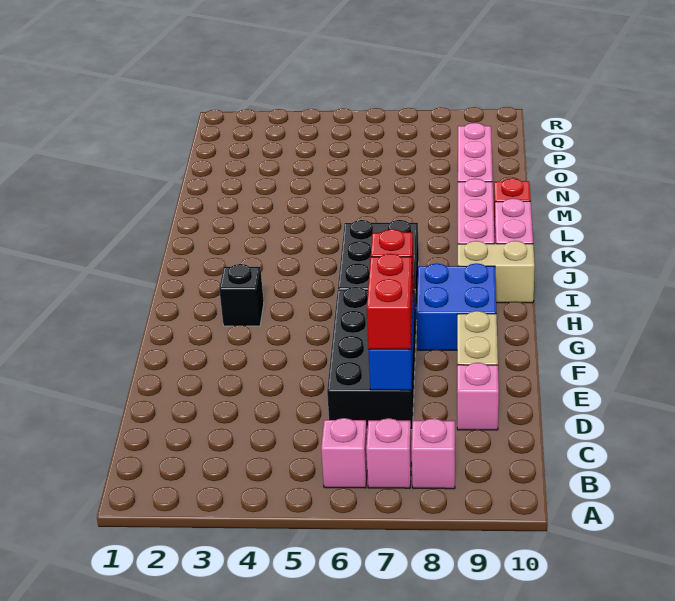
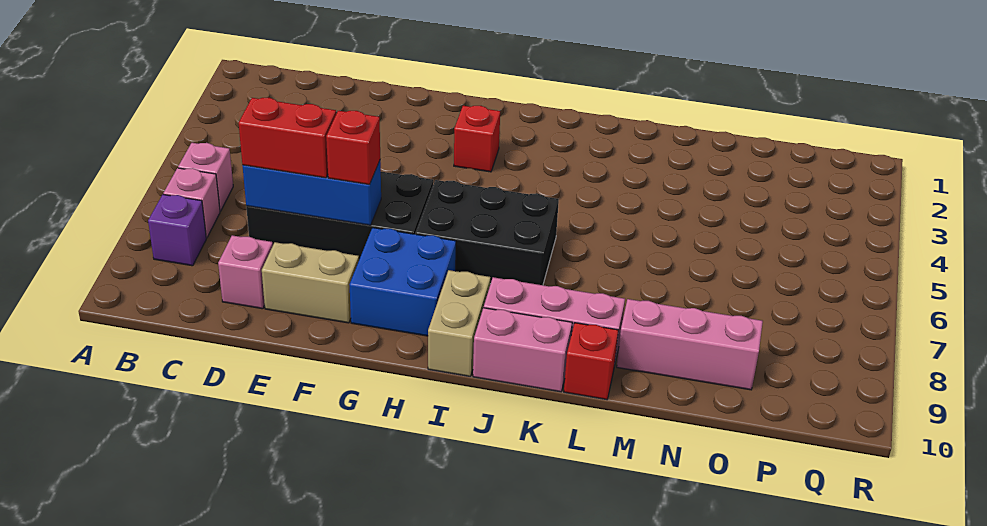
pink 1x1 brick [412,419,455,489] -> purple 1x1 brick [148,194,206,266]
black 1x1 brick [219,264,264,326] -> red 1x1 brick [454,106,500,172]

